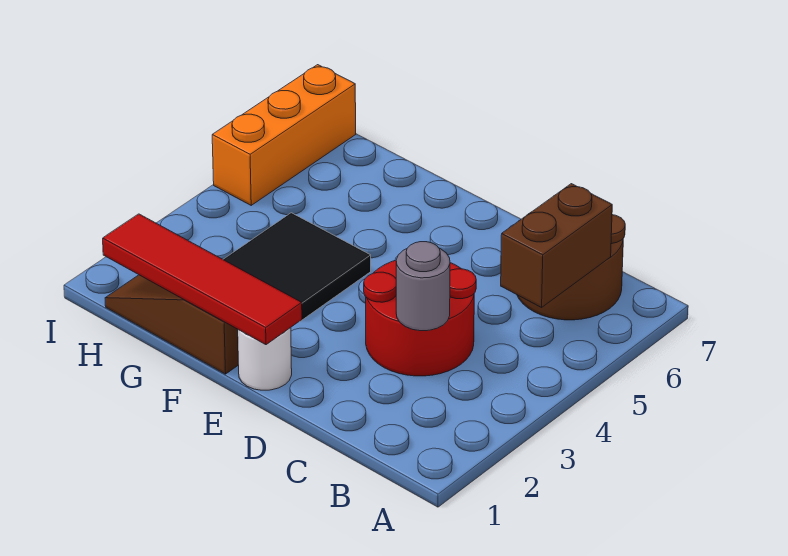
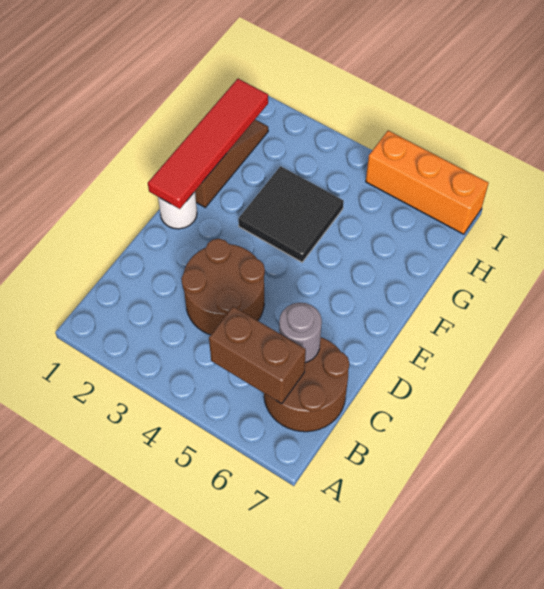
red 2x2 round brick [364,260,476,376] -> brown 2x2 round brick [181,239,265,335]
grey 1x1 round brick [396,242,450,331] -> grey 1x1 round brick moved to [279,303,322,363]

